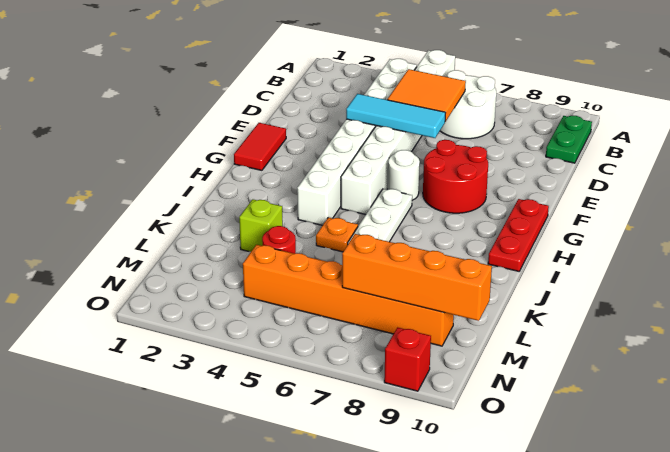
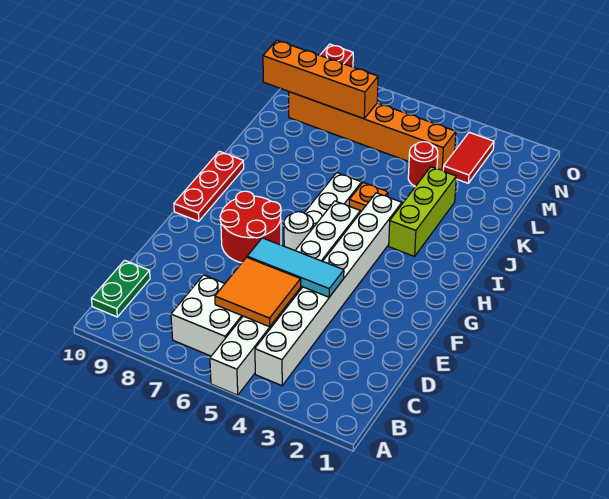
white 2x2 round brick [440,70,496,139] -> white 2x2 brick [171,275,243,356]
red 1x2 tile [234,123,286,170] -> red 1x2 tile moved to [443,132,494,183]
lime 1x1 brick [239,199,283,252] -> lime 1x3 brick [389,167,456,256]

